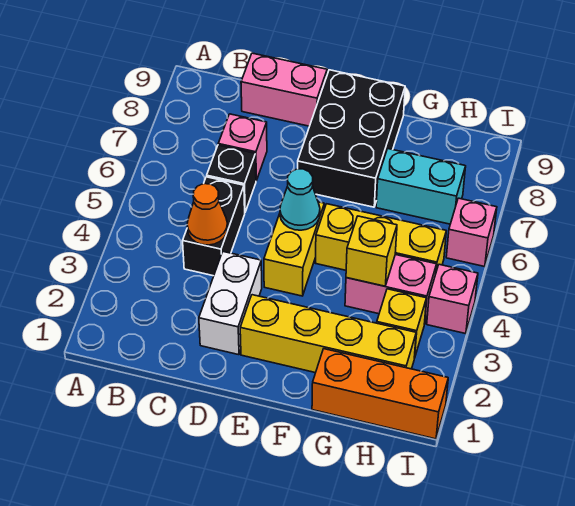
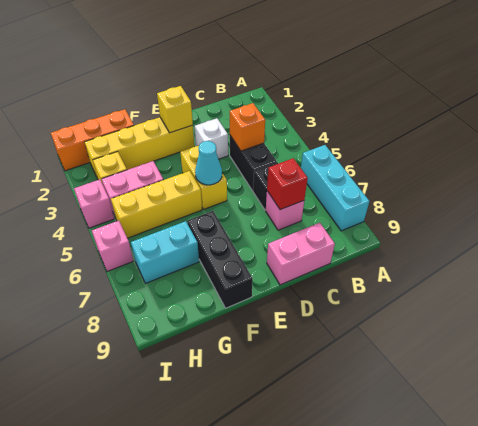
none -> cyan 1x3 brick [301,145,369,231]
orange 1x1 cone [187,184,228,245] -> orange 1x1 brick [230,103,265,151]
none -> red 1x1 brick [267,158,308,210]
white 1x2 brick [199,252,262,355] -> white 1x1 brick [195,118,228,159]
black 2x3 brick [298,70,405,207] -> black 1x3 brick [187,211,253,308]
yellow 1x1 brick [346,216,397,286] -> yellow 1x1 brick moved to [157,86,193,133]

